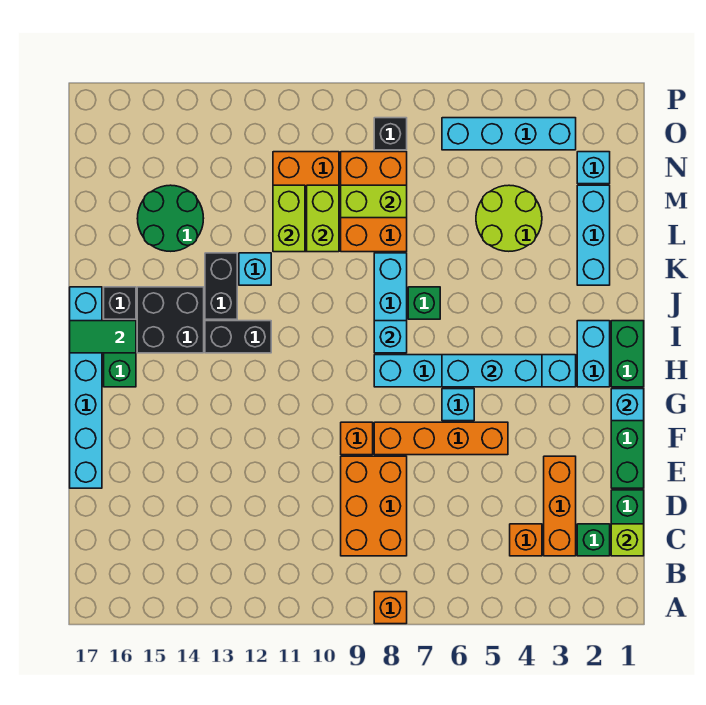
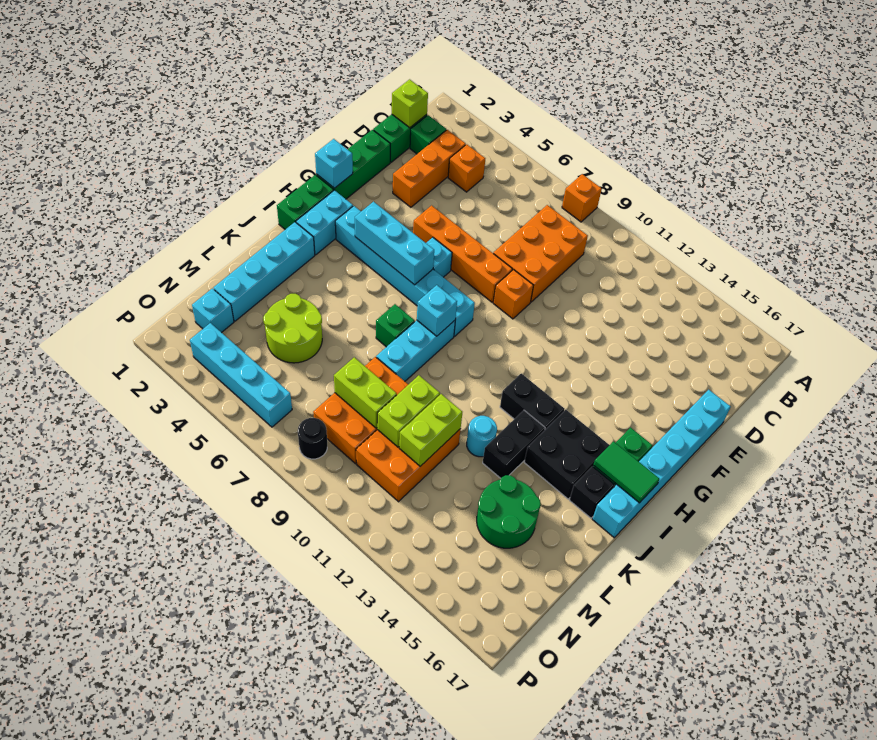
cyan 1x3 brick [577,185,610,285] -> cyan 1x4 brick [213,222,315,321]
cyan 1x1 brick [239,253,271,285] -> cyan 1x1 round brick [467,416,497,457]
black 1x1 brick [374,118,407,150] -> black 1x1 round brick [298,418,327,459]

